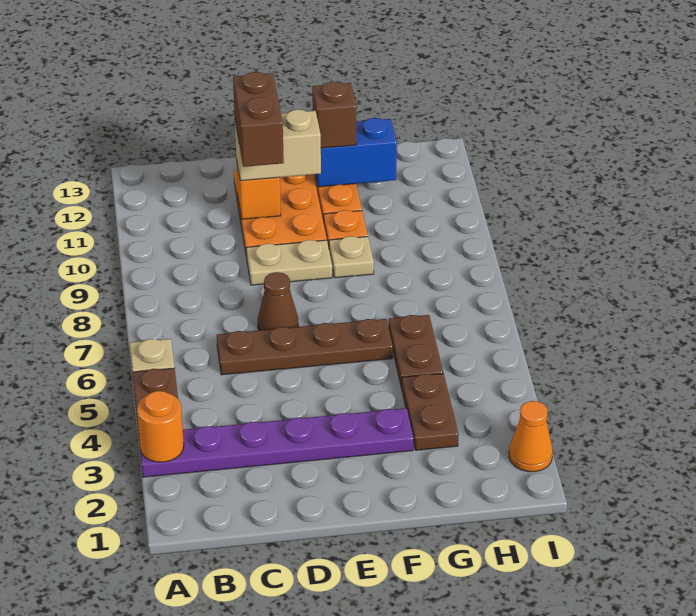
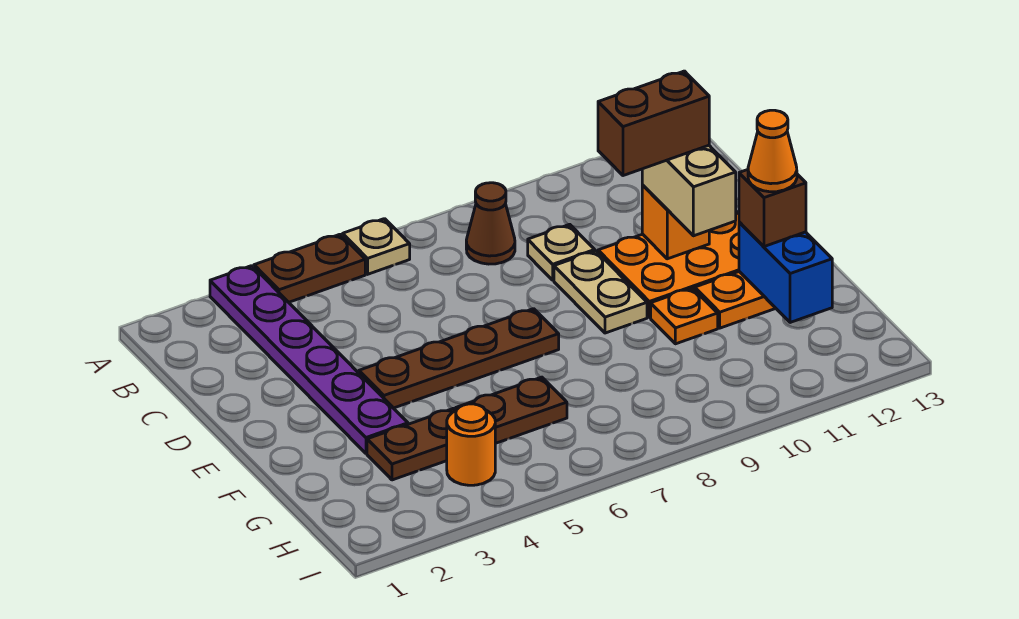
orange 1x1 round brick [137,391,184,462] -> orange 1x1 round brick moved to [447,404,495,485]
brown 1x4 plate [217,319,393,375] -> brown 1x4 plate turned to [359,309,559,408]
brown 1x1 cone [258,272,298,331] -> brown 1x1 cone moved to [466,183,515,264]
tan 1x1 plate [329,236,374,278] -> tan 1x1 plate moved to [528,224,595,280]
orange 1x1 cone [509,401,553,472] -> orange 1x1 cone moved to [748,110,797,192]

